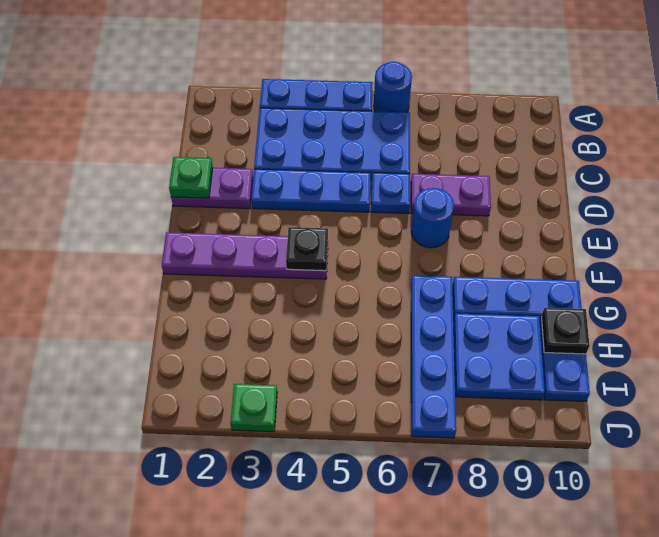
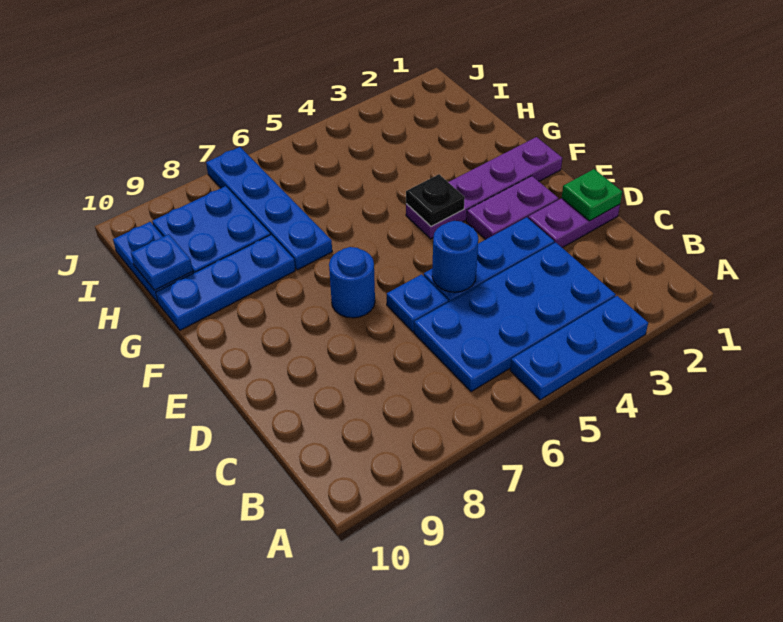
blue 1x1 round brick [374,62,412,112] -> blue 1x1 round brick moved to [432,221,478,292]
purple 1x2 plate [411,174,491,216] -> purple 1x2 plate moved to [466,176,559,239]
black 1x1 plate [542,308,590,354] -> blue 1x1 plate [131,234,193,290]
green 1x1 plate [231,384,277,432] -> none

